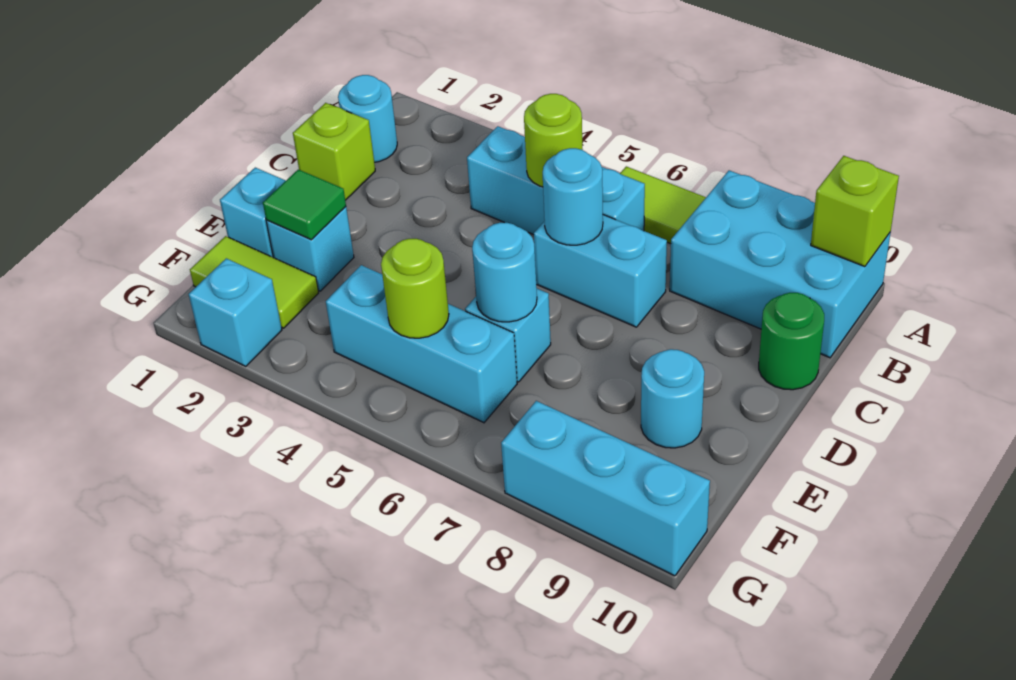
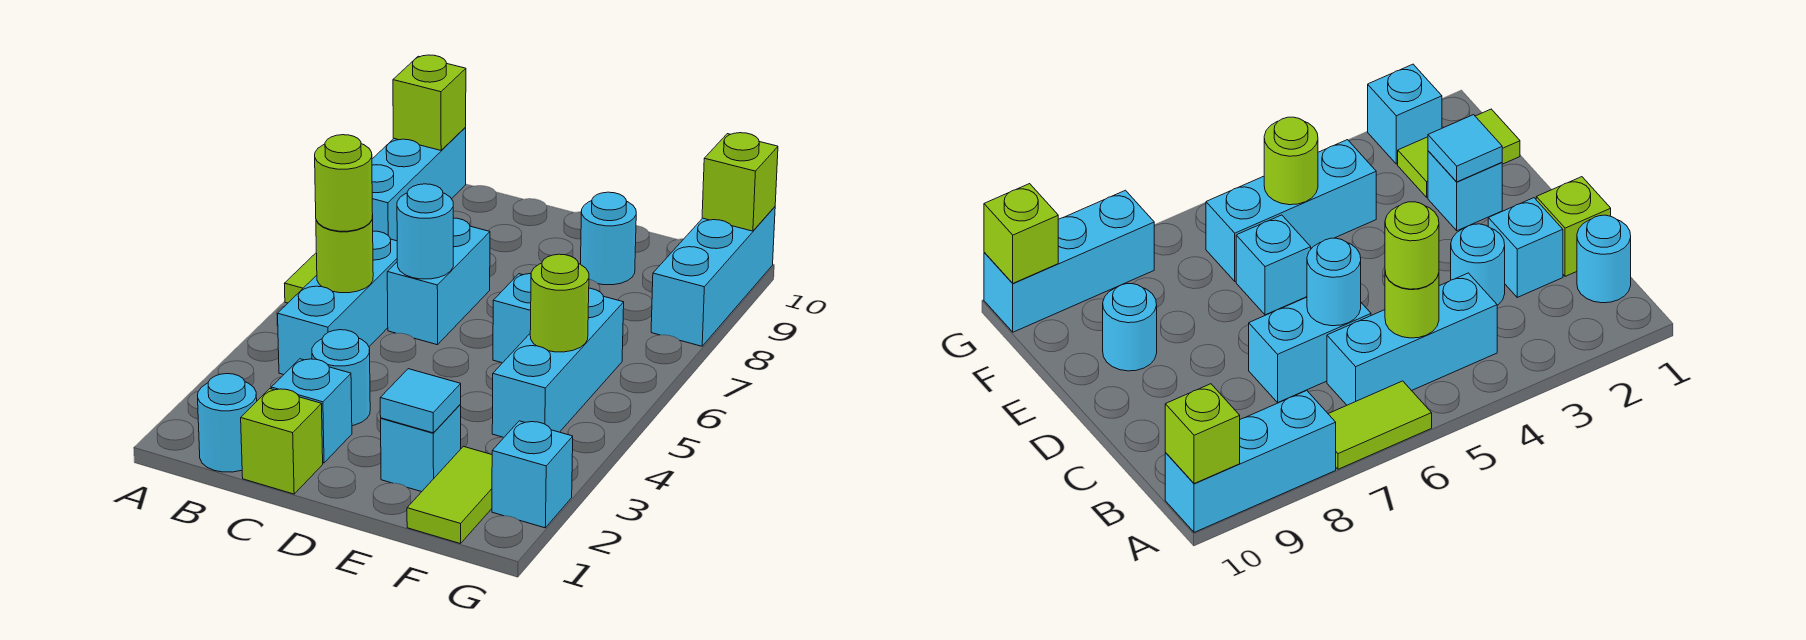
cyan 2x3 brick [670,170,891,358] -> cyan 1x3 brick [372,128,466,241]
none -> lime 1x1 round brick [315,135,373,231]
green 1x1 round brick [759,293,824,390] -> none
cyan 1x1 brick [220,168,286,257] -> cyan 1x1 brick moved to [271,359,352,463]
green 1x1 tile [263,169,346,240] -> cyan 1x1 tile [380,369,461,433]
cyan 1x1 round brick [472,223,537,322] -> cyan 1x1 round brick moved to [312,330,370,426]
none -> lime 1x1 brick [702,133,778,231]

